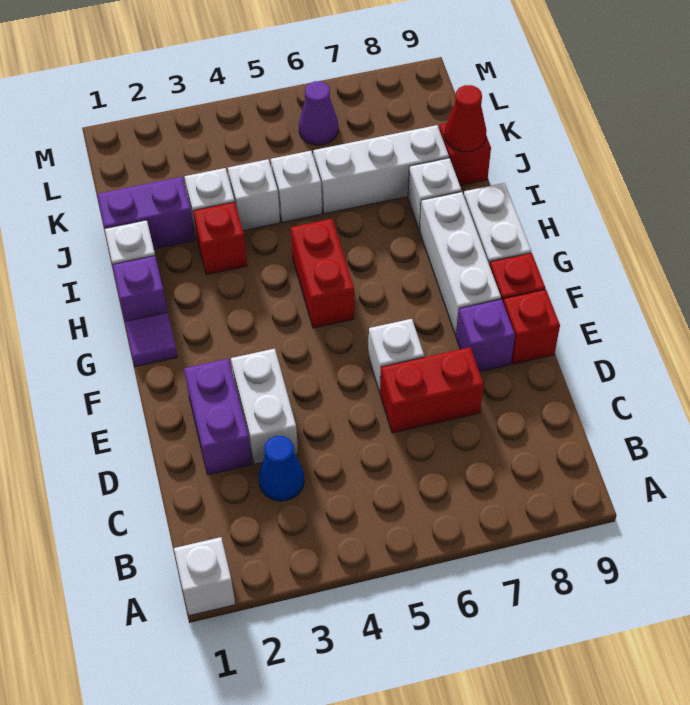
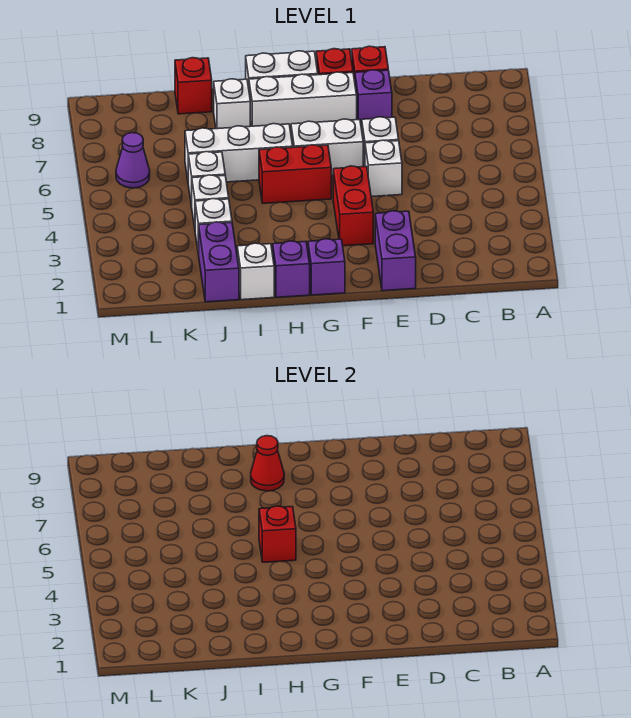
white 1x1 brick [174,537,235,616] -> white 1x1 brick moved to [365,140,402,197]
blue 1x1 cone [259,436,304,501] -> none
purple 1x2 brick [184,359,252,475] -> purple 1x2 brick turned to [375,211,416,291]
white 1x2 brick [231,349,298,464] -> white 1x2 brick moved to [291,119,363,175]
red 1x2 brick [380,347,484,433] -> red 1x2 brick moved to [333,166,373,246]
purple 1x1 tile [125,313,177,367] -> purple 1x1 brick [308,239,345,295]
red 1x1 brick [193,202,247,275] -> red 1x1 brick moved to [259,506,296,562]
white 1x3 brick [313,125,449,214] -> white 1x3 brick turned to [185,124,293,182]
red 1x1 cone [444,85,486,152] -> red 1x1 cone moved to [251,436,284,491]

